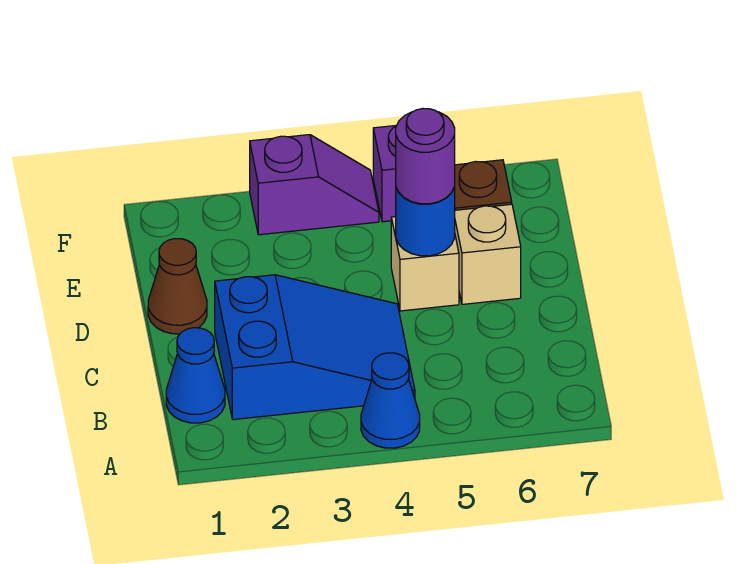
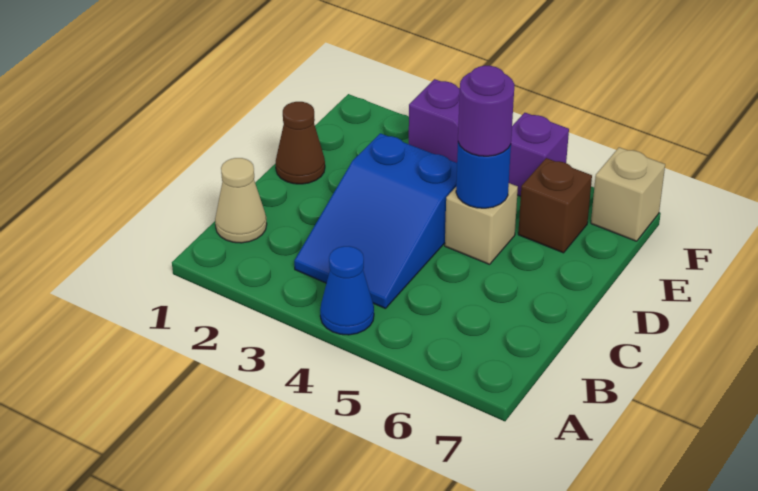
blue 1x1 cone [166,328,225,423] -> tan 1x1 cone [215,158,267,243]
blue 2x3 slope [215,275,415,420] -> blue 2x3 slope turned to [294,133,457,309]
tan 1x1 brick [455,204,521,304] -> tan 1x1 brick moved to [591,147,665,241]

